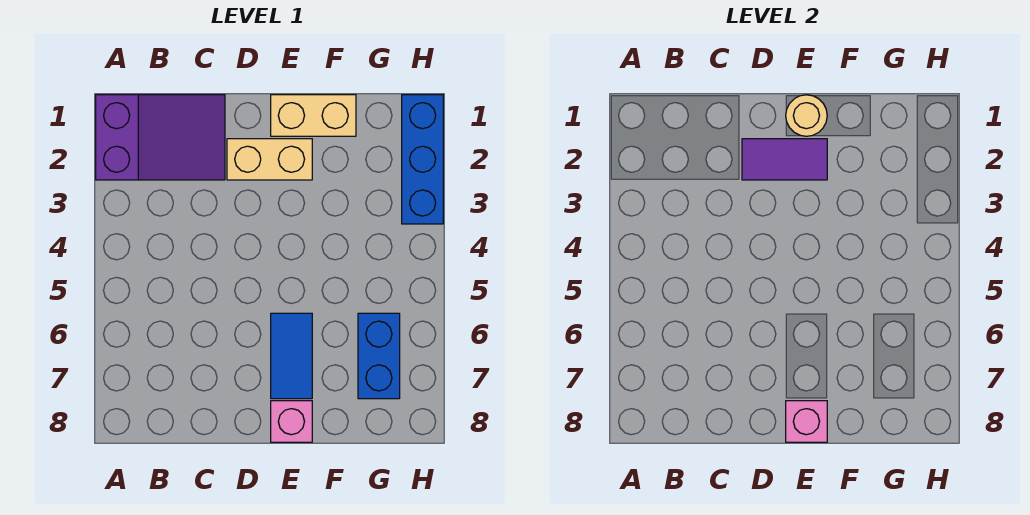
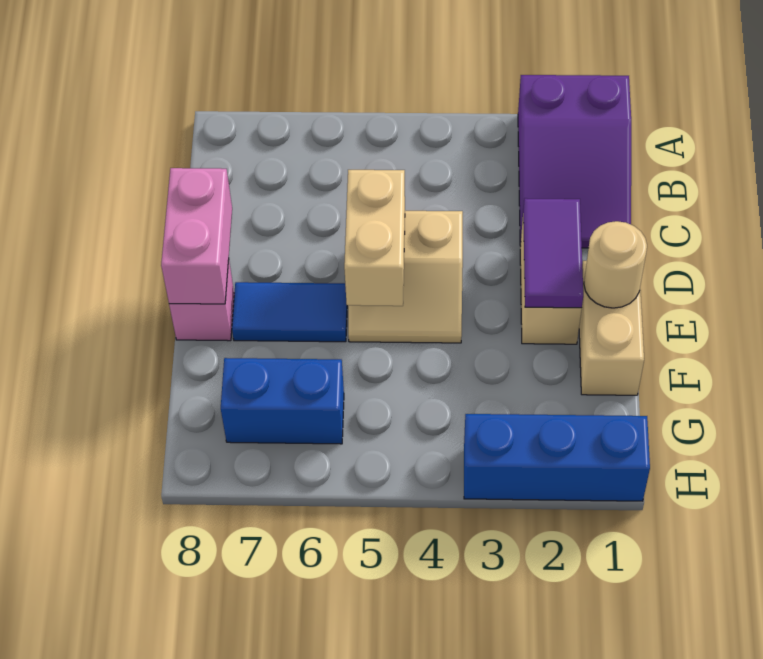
none -> tan 2x2 slope [348,211,463,343]
none -> tan 1x2 brick [344,170,405,306]
pink 1x1 brick [786,401,827,442] -> pink 1x2 brick [161,168,232,304]

